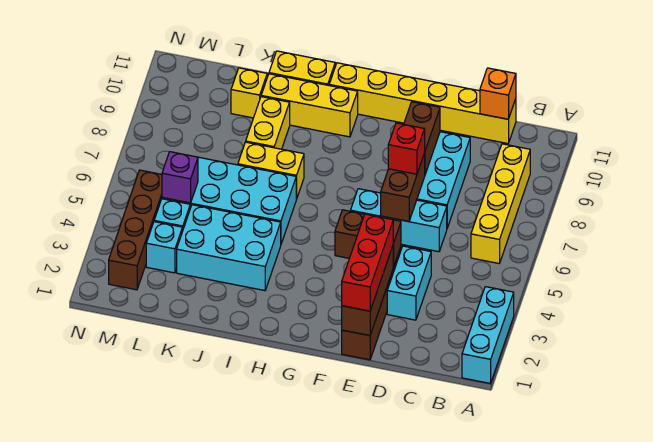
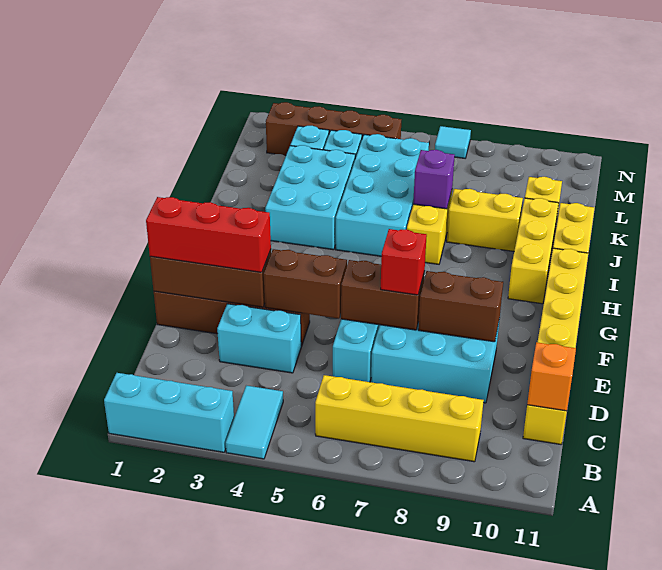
none -> cyan 1x2 tile [226,386,283,459]
brown 1x2 brick [335,210,401,267] -> brown 1x2 brick turned to [264,249,347,319]
purple 1x1 brick [162,152,198,203] -> purple 1x1 brick moved to [413,150,455,209]
none -> cyan 1x1 tile [435,126,471,158]

